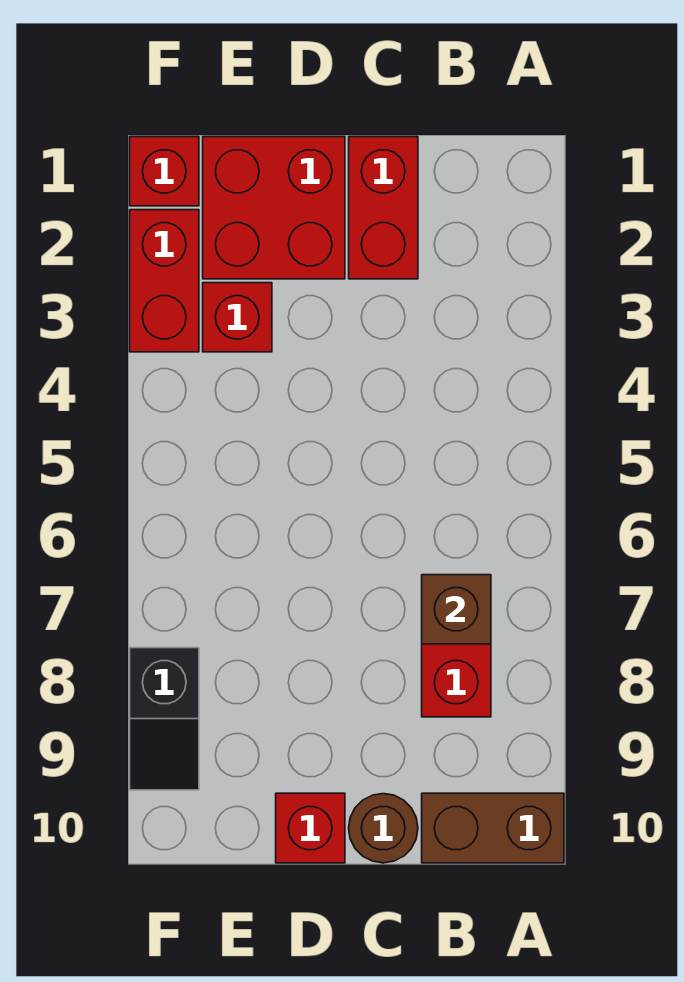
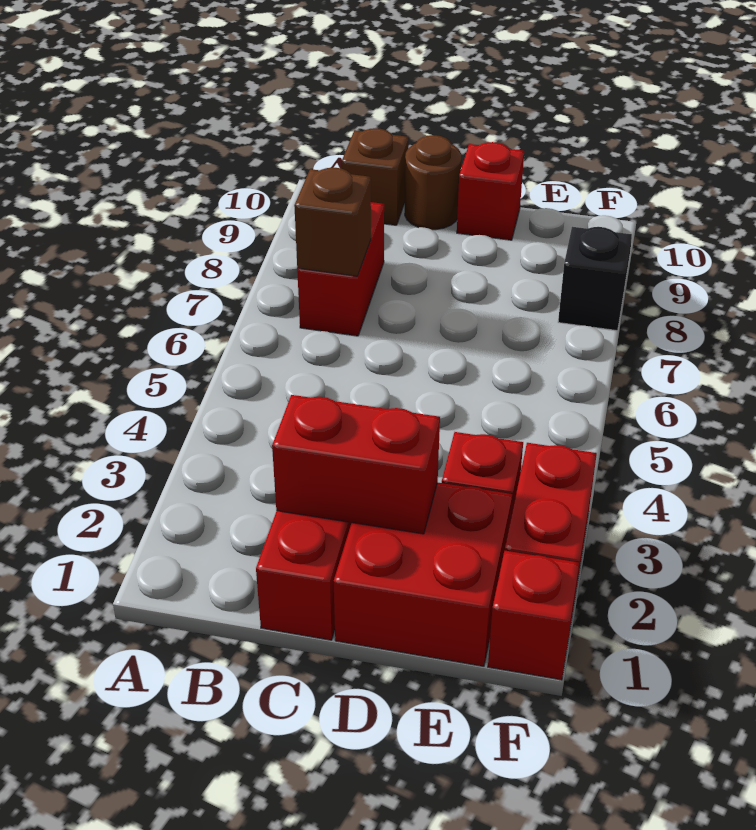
brown 1x2 brick [422,793,564,863] -> brown 1x1 brick [342,128,409,225]
none -> red 1x2 brick [272,395,440,534]

